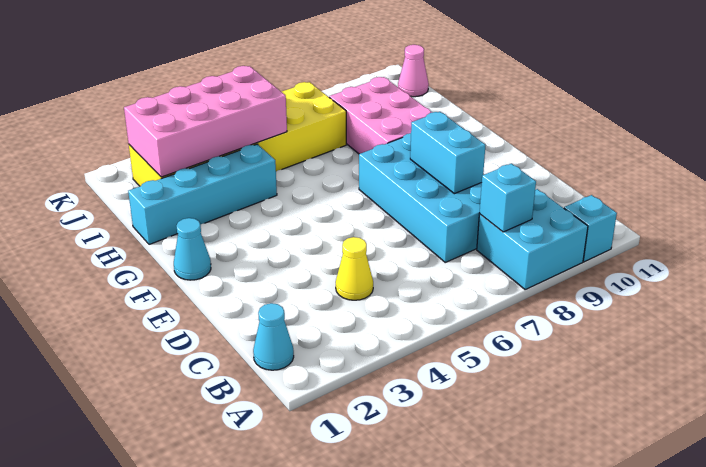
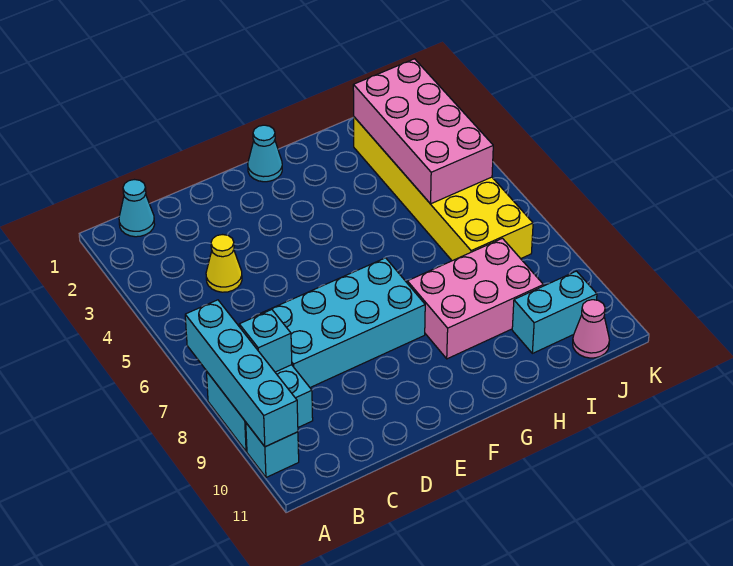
cyan 1x2 brick [410,112,485,194] -> cyan 1x2 brick moved to [512,271,597,353]
cyan 1x4 brick [128,144,277,245] -> cyan 1x4 brick moved to [185,300,298,447]

